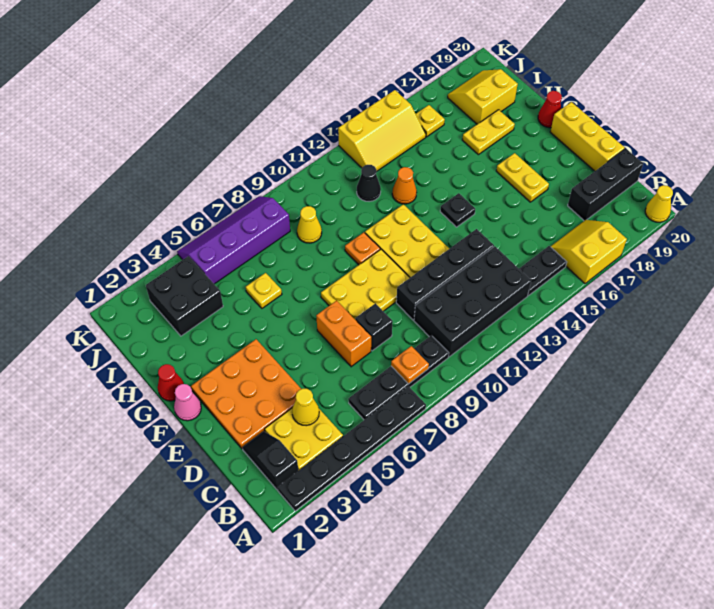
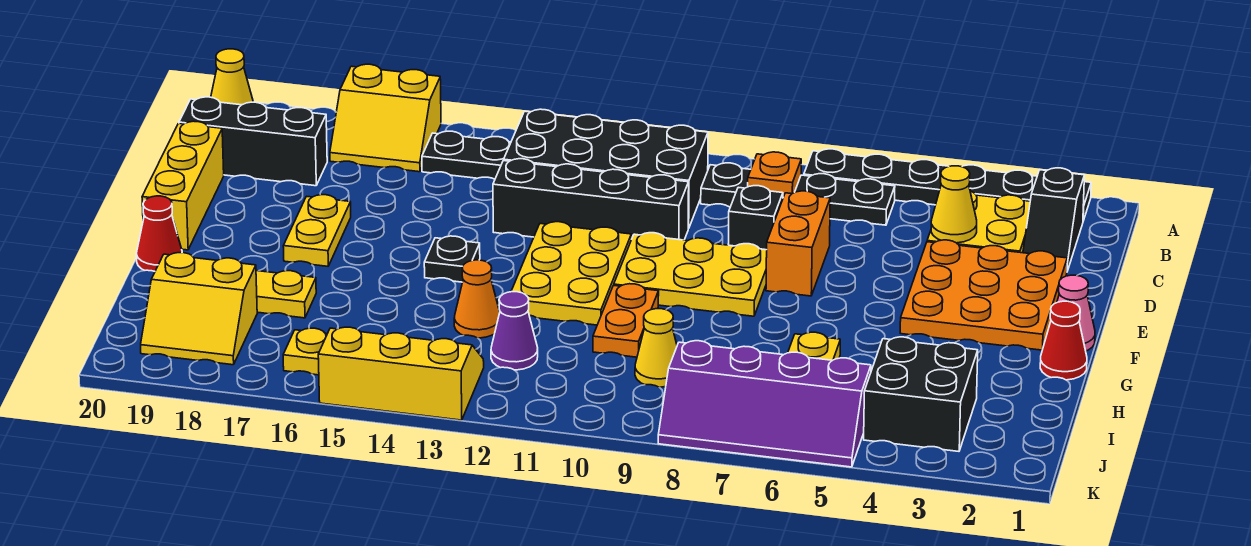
orange 1x1 plate [345,232,380,265] -> orange 1x2 plate [593,284,659,357]
black 1x1 cone [357,165,381,202] -> purple 1x1 cone [491,292,538,370]

